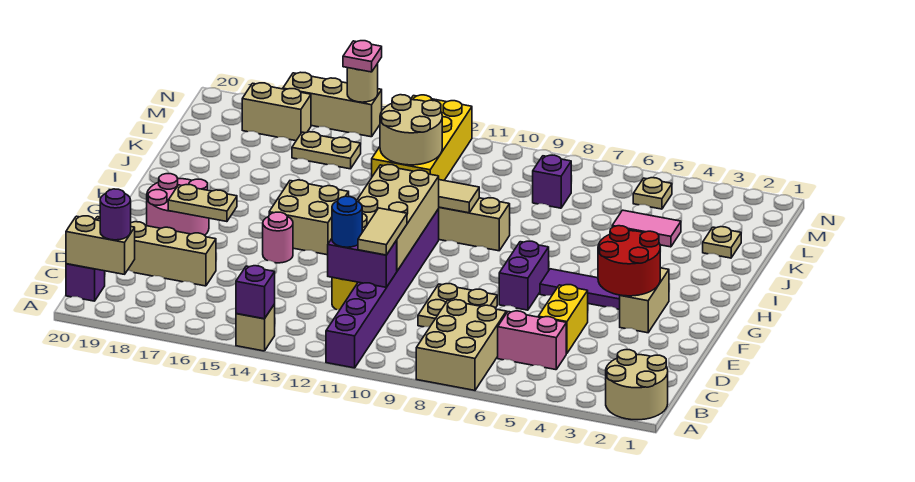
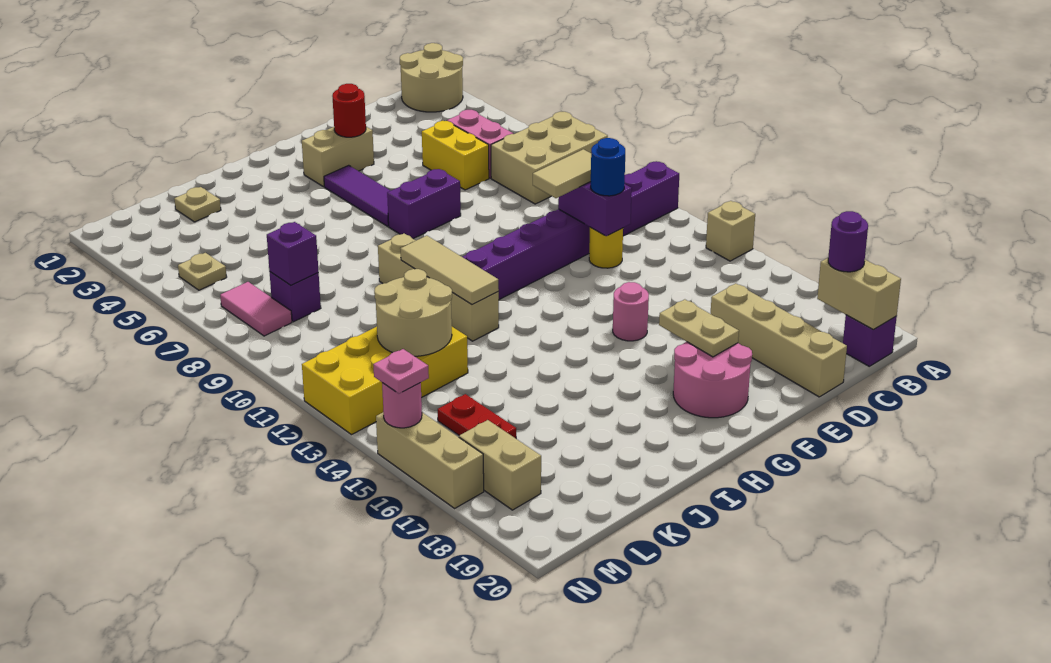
purple 1x1 brick [236,266,275,319] -> purple 1x1 brick moved to [267,222,319,285]
yellow 1x2 brick [538,285,588,354] -> yellow 1x2 brick turned to [422,121,489,190]
tan 2x2 plate [418,284,497,327] -> none
tan 2x4 brick [357,165,439,271] -> none
red 2x2 round brick [598,226,660,296] -> red 1x1 round brick [332,84,366,137]
tan 2x2 brick [269,180,349,255] -> none
pink 1x2 tile [612,210,681,247] -> pink 1x2 tile moved to [220,282,292,336]
tan 1x2 plate [292,132,361,169] -> red 1x2 plate [438,394,516,438]
tan 1x1 round brick [347,64,378,102] -> pink 1x1 round brick [382,382,422,428]

